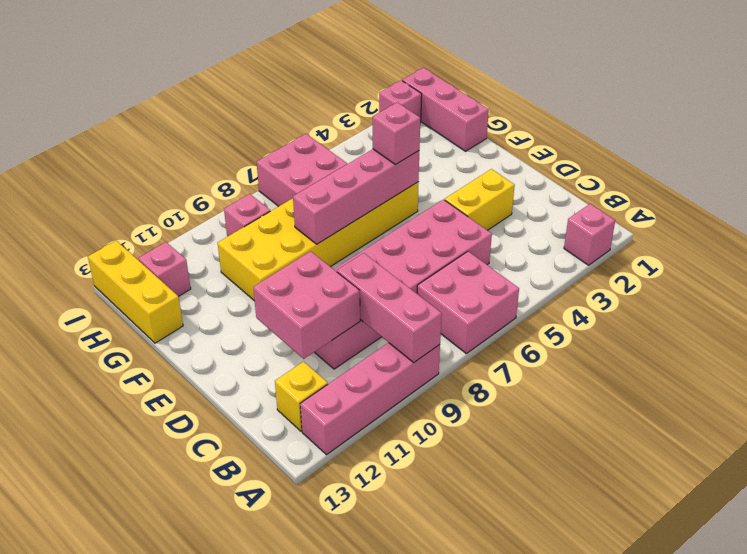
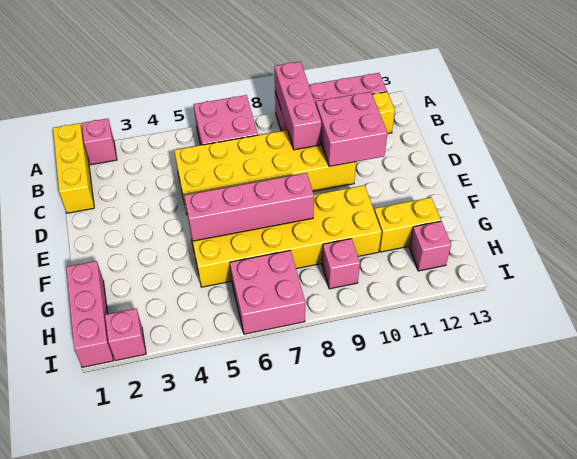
pink 2x6 brick [315,200,492,369] -> yellow 2x6 brick [174,130,356,214]
yellow 1x2 brick [445,169,515,230] -> yellow 1x2 brick moved to [374,198,441,252]
pink 1x1 brick [373,102,420,165] -> none
yellow 1x3 brick [88,241,183,343] -> yellow 1x3 brick moved to [53,123,94,213]

